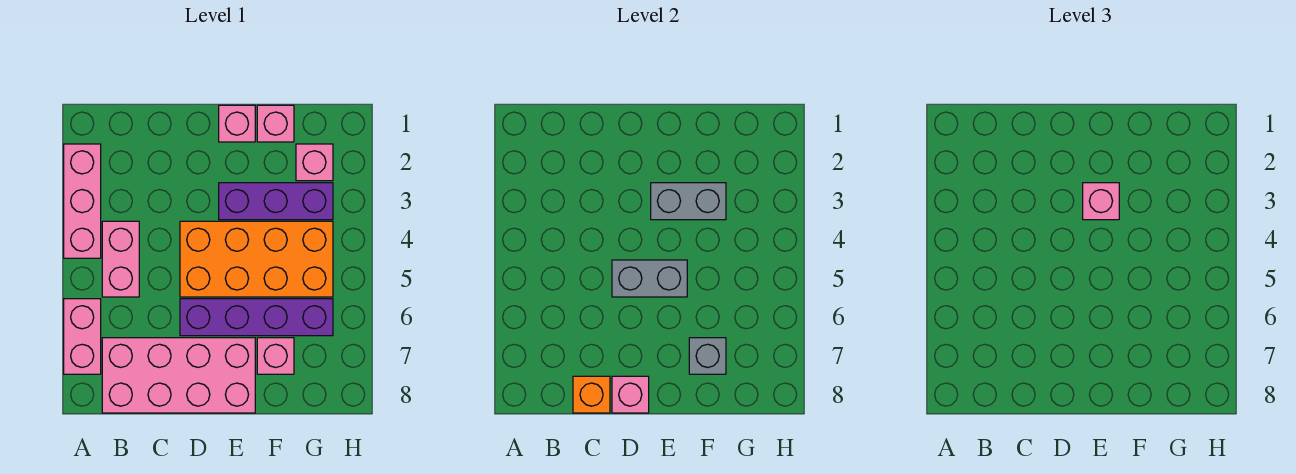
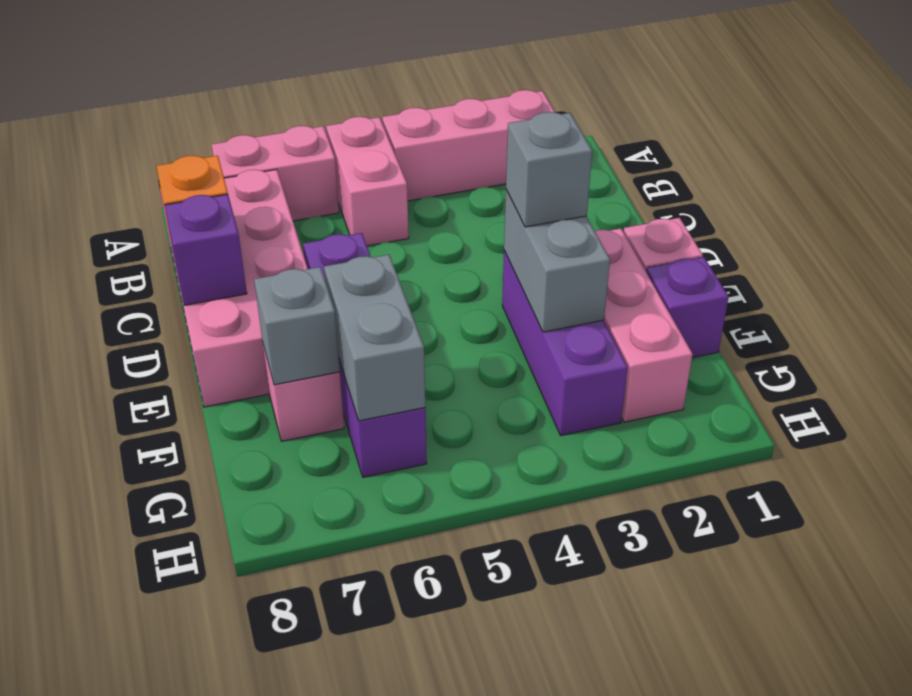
pink 1x2 brick [102,221,139,297] -> pink 1x2 brick turned to [326,117,409,246]
orange 2x4 brick [180,221,333,297] -> none
grey 1x2 brick [612,260,687,297] -> grey 1x2 brick moved to [324,255,425,421]
pink 1x1 brick [612,376,649,413] -> purple 1x1 brick [165,194,247,305]
pink 1x1 brick [1083,183,1119,220] -> grey 1x1 brick [506,112,592,227]
pink 1x1 brick [257,105,294,142] -> purple 1x1 brick [646,257,729,358]
pink 1x1 brick [296,144,333,181] -> pink 1x3 brick [595,228,693,422]

